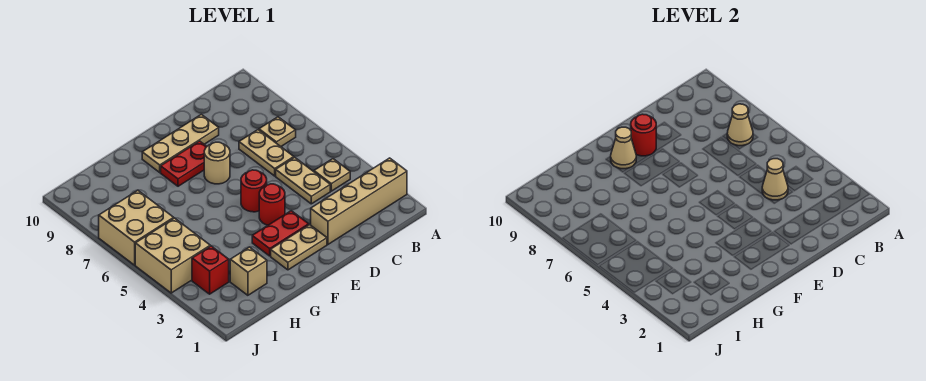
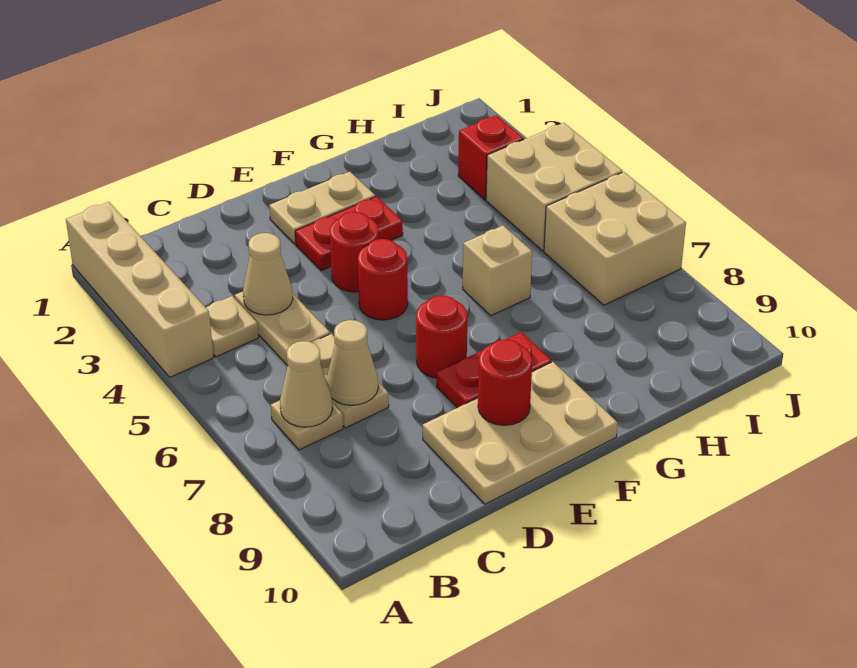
tan 1x4 brick [311,158,407,244] -> tan 1x4 brick turned to [66,202,213,377]
tan 1x3 plate [142,114,219,172] -> tan 2x3 plate [423,362,618,504]
tan 1x1 round brick [204,142,230,184] -> red 1x1 round brick [416,296,467,378]
tan 1x1 cone [611,127,636,169] -> tan 1x1 cone moved to [326,320,378,405]
tan 1x1 brick [230,247,267,295] -> tan 1x1 brick moved to [463,226,532,316]

